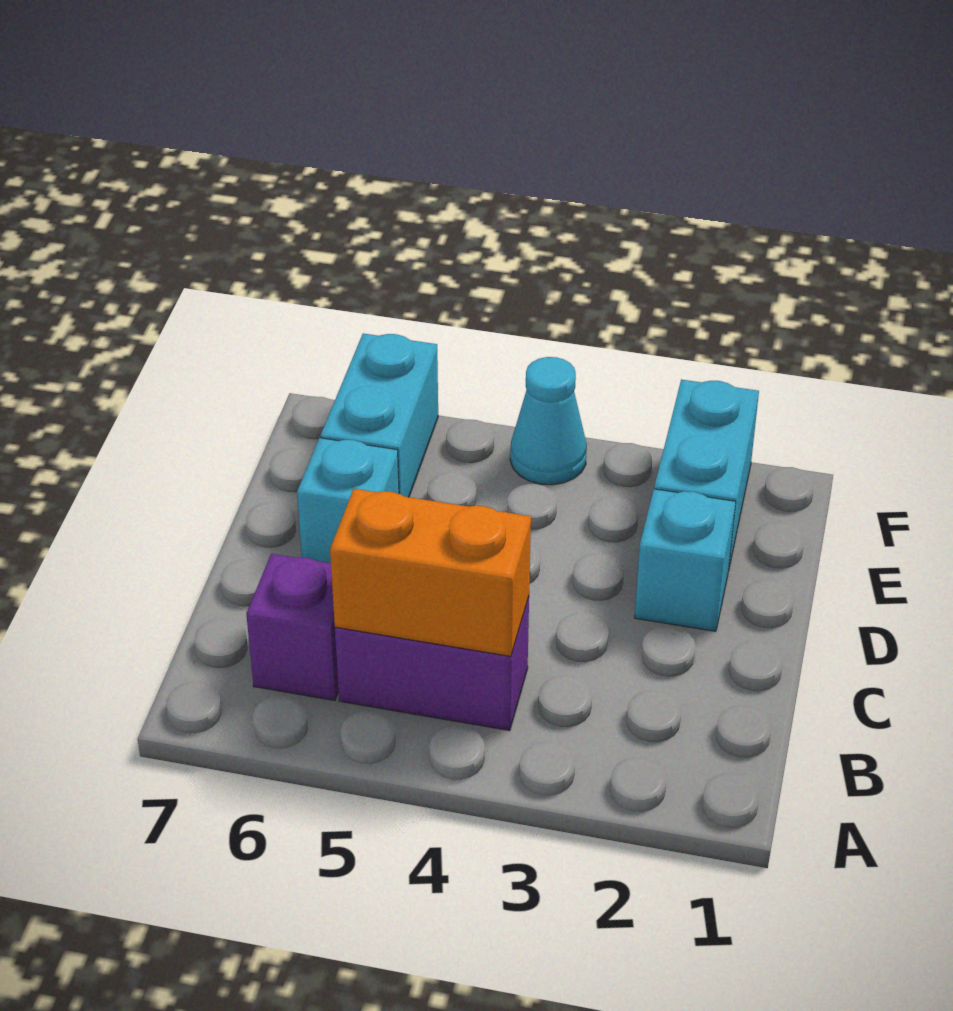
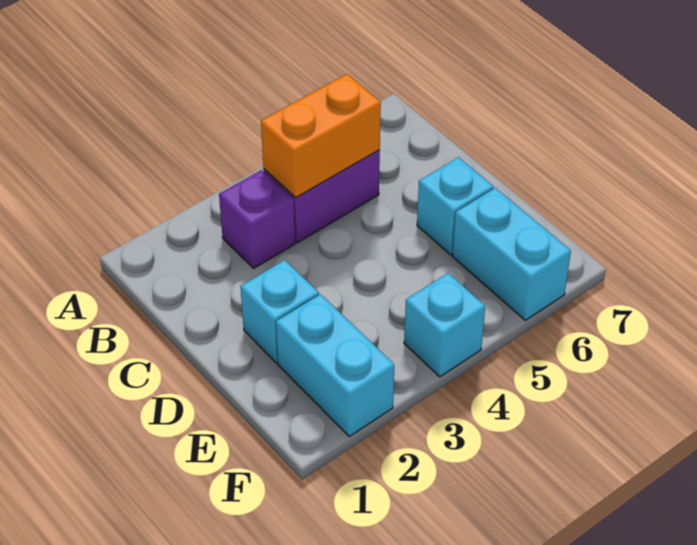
purple 1x1 brick [246,554,339,701] -> purple 1x1 brick moved to [219,170,295,268]
cyan 1x1 cone [510,357,587,485] -> cyan 1x1 brick [404,273,485,377]

